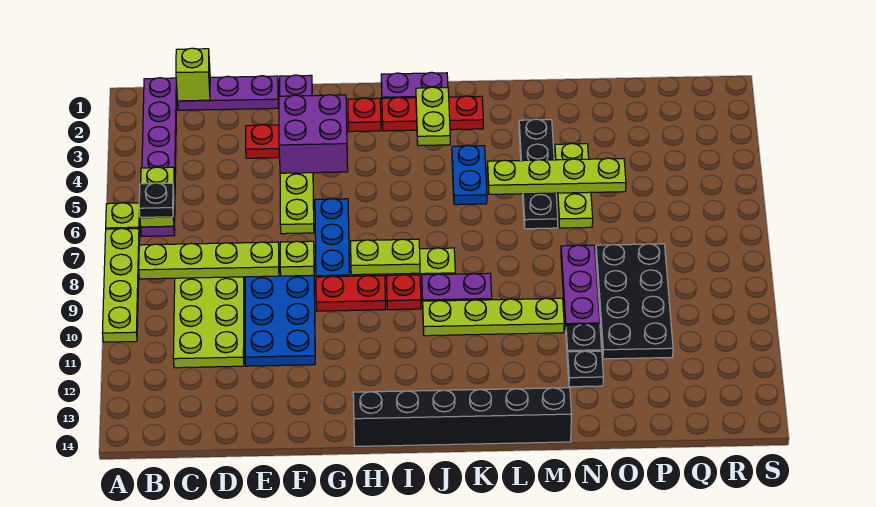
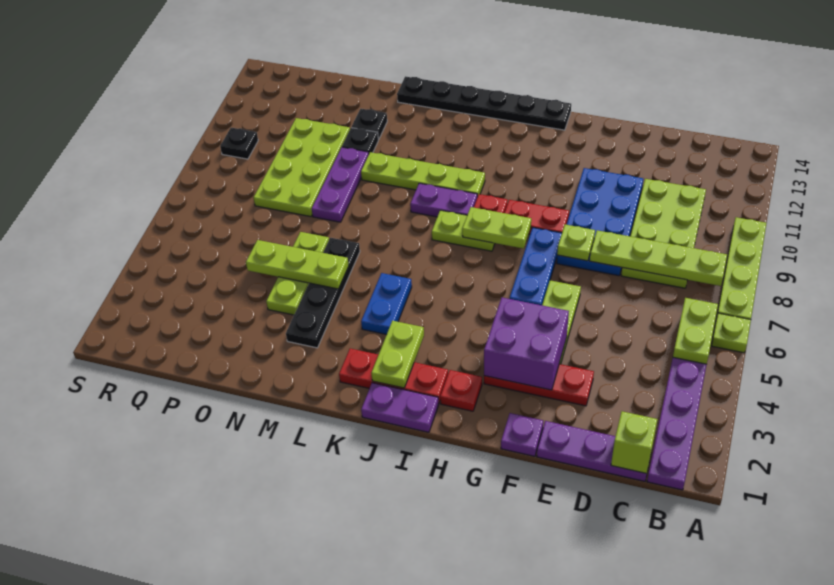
black 1x1 plate [139,183,174,217] -> black 1x1 plate moved to [220,128,258,159]
black 1x6 brick [353,388,572,446] -> black 1x6 plate [397,76,571,130]
lime 1x4 plate [487,158,626,194] -> lime 1x3 plate [246,240,349,289]
black 2x4 plate [596,244,673,359] -> lime 2x4 plate [254,118,350,217]

